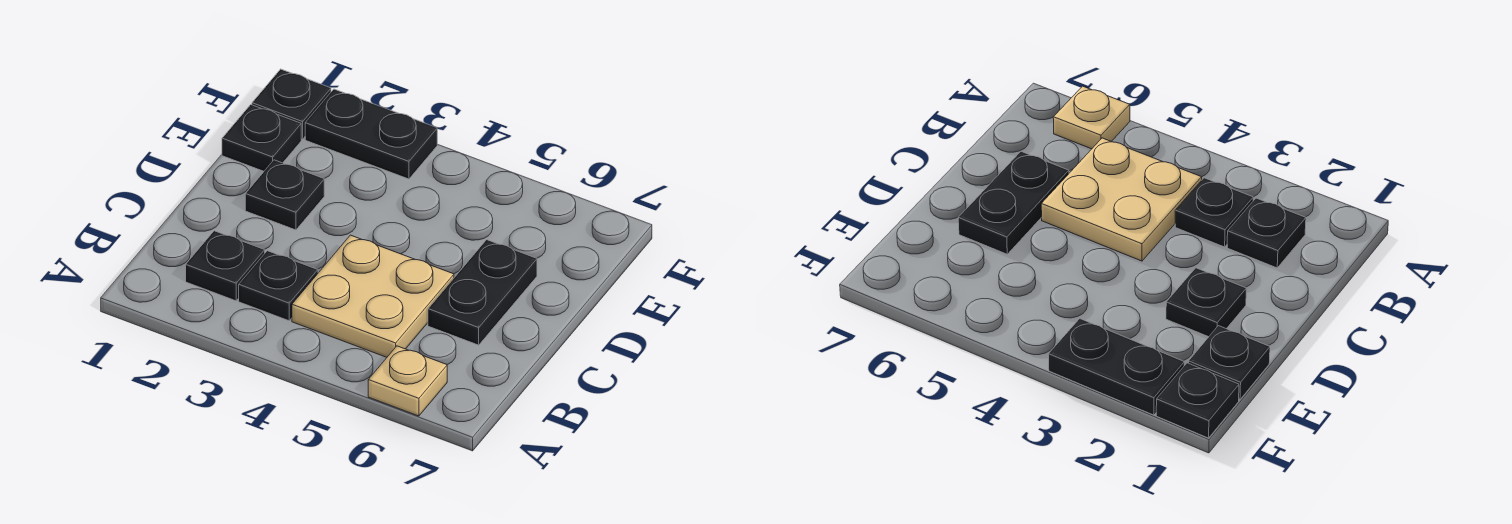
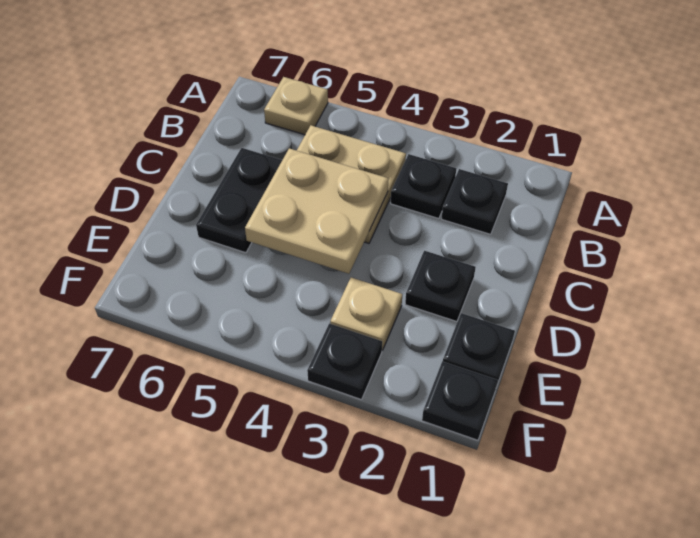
none -> tan 2x2 plate [245,148,388,274]
none -> tan 1x1 plate [330,277,402,350]
black 1x2 plate [305,89,437,179] -> black 1x1 plate [307,323,382,400]

